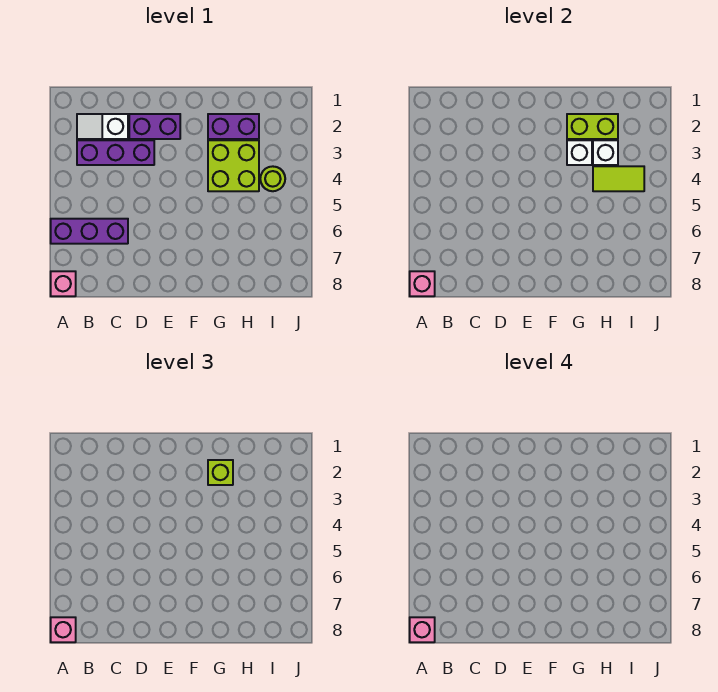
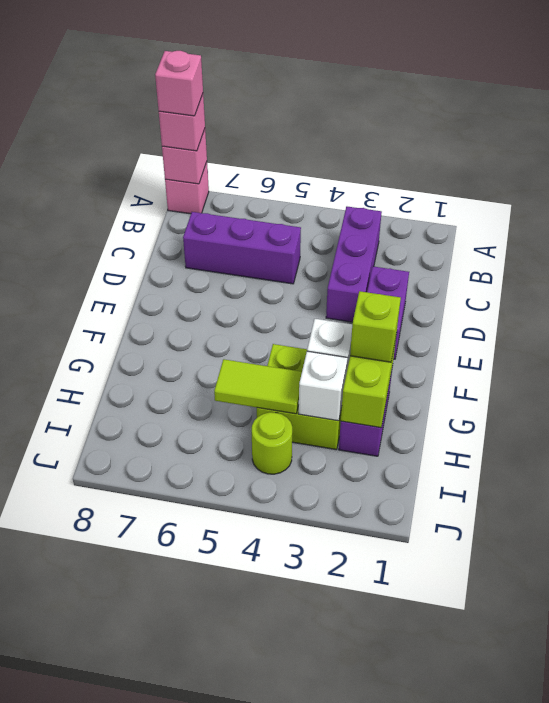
purple 1x3 brick [51,219,128,244] -> purple 1x3 brick turned to [183,212,301,284]
white 1x2 slope [77,114,128,139] -> none
lime 1x2 tile [593,166,644,191] -> lime 1x2 tile turned to [214,359,302,414]

